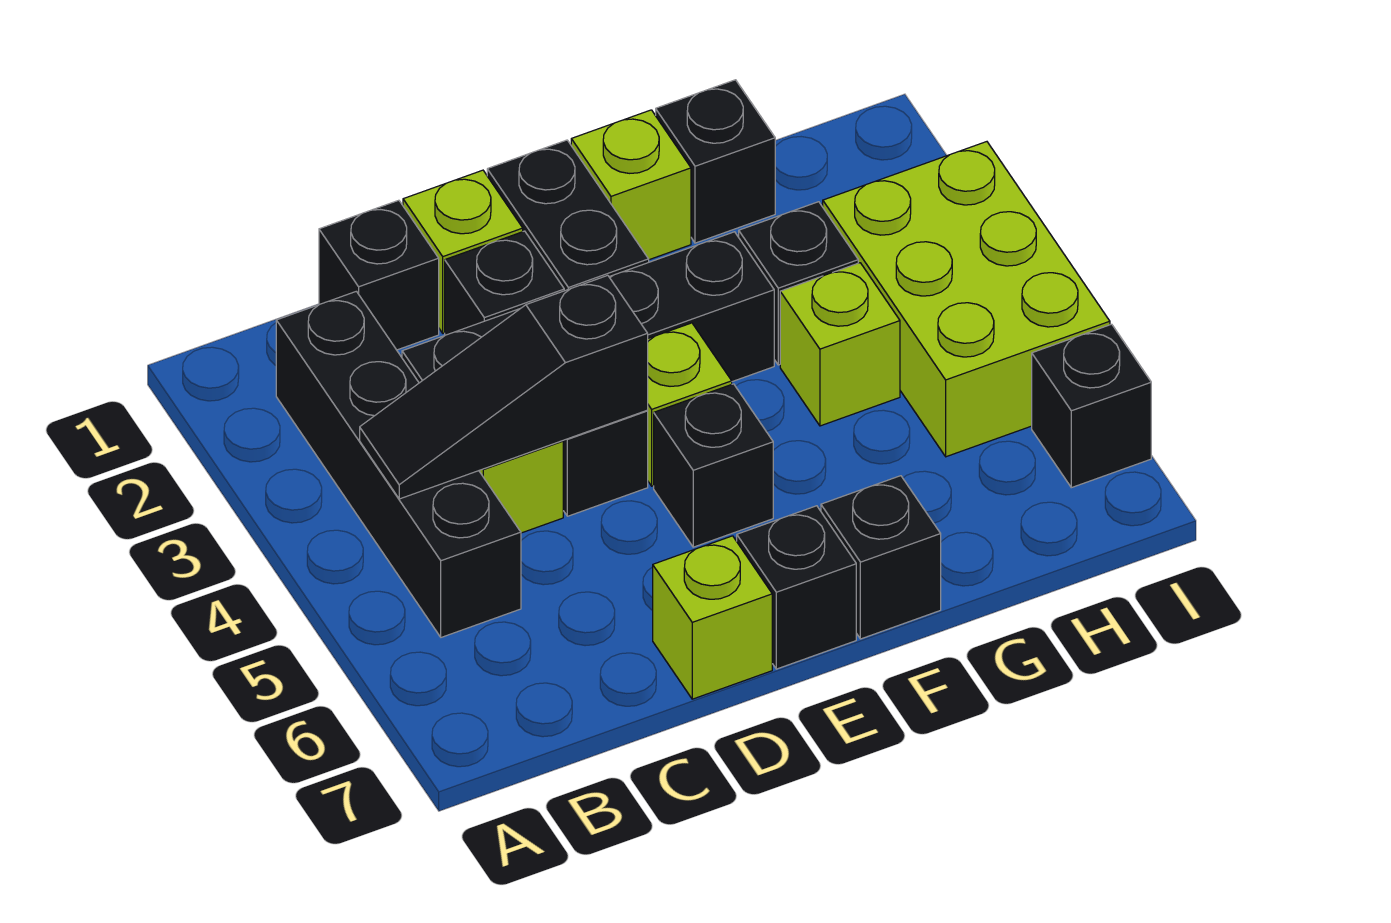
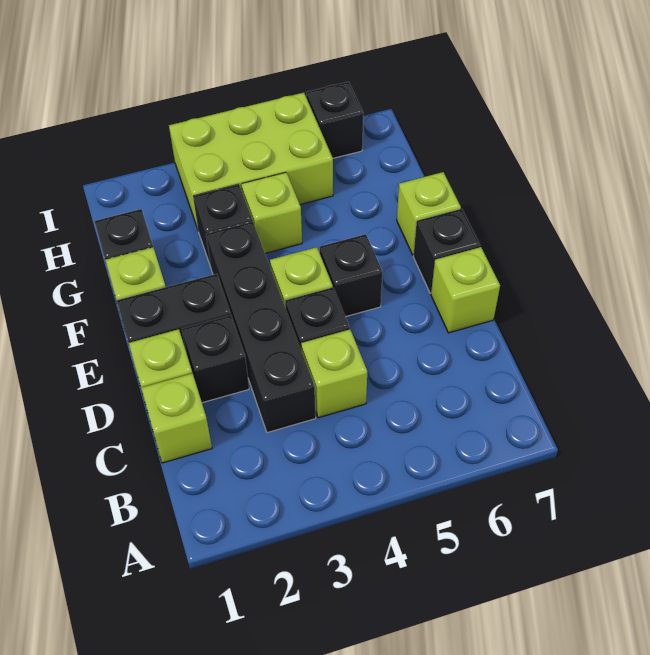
black 1x4 brick [276,291,521,637] -> none
black 1x3 slope [360,275,648,499] -> none
black 1x1 brick [319,200,439,350] -> lime 1x1 brick [141,373,212,463]
black 1x1 brick [821,476,941,639] -> lime 1x1 brick [397,172,461,255]

